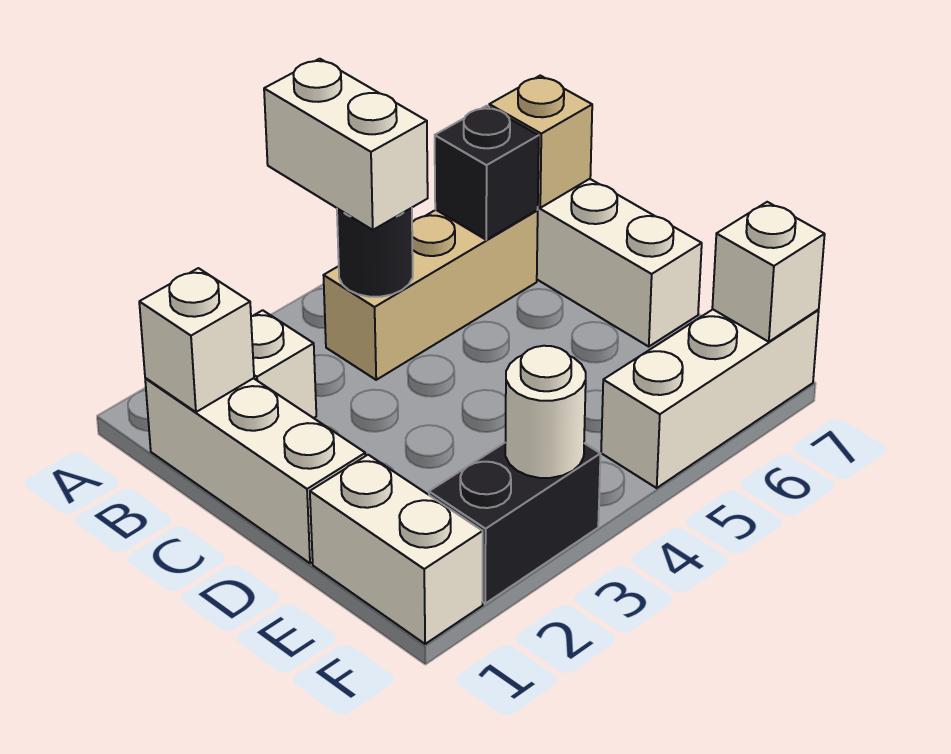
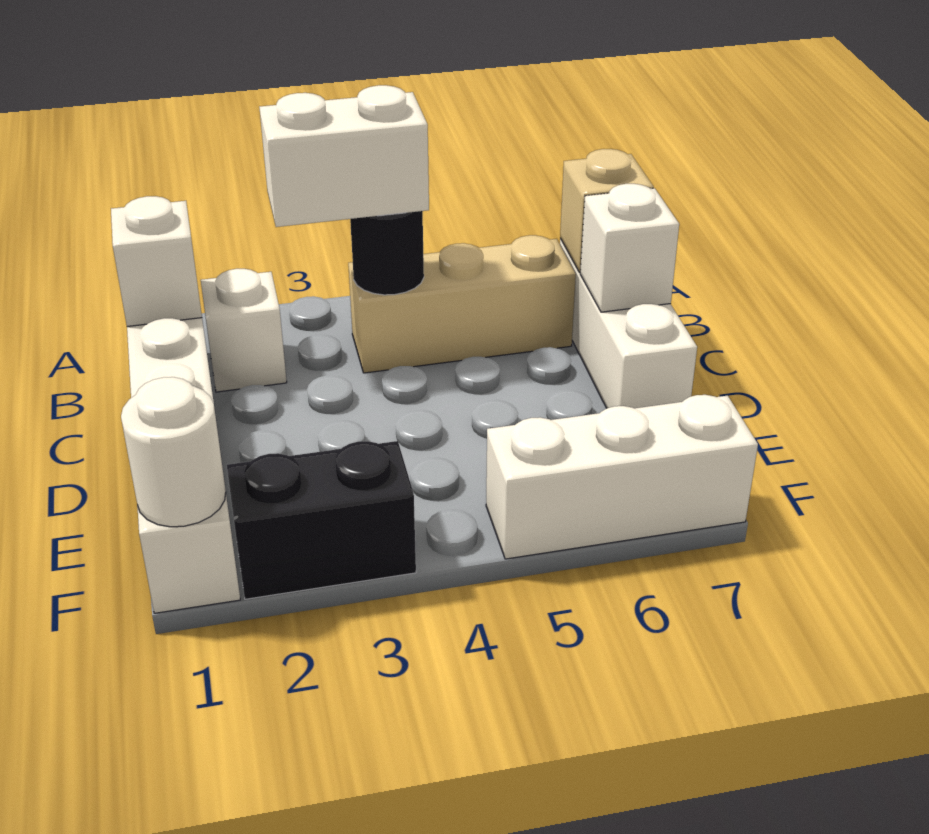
white 1x2 brick [264,59,428,230] -> white 1x2 brick turned to [259,85,429,227]
black 1x1 brick [435,106,539,240] -> none
white 1x1 round brick [505,346,586,478] -> white 1x1 round brick moved to [121,377,226,527]
white 1x1 brick [712,202,825,342] -> white 1x1 brick moved to [580,184,679,312]

